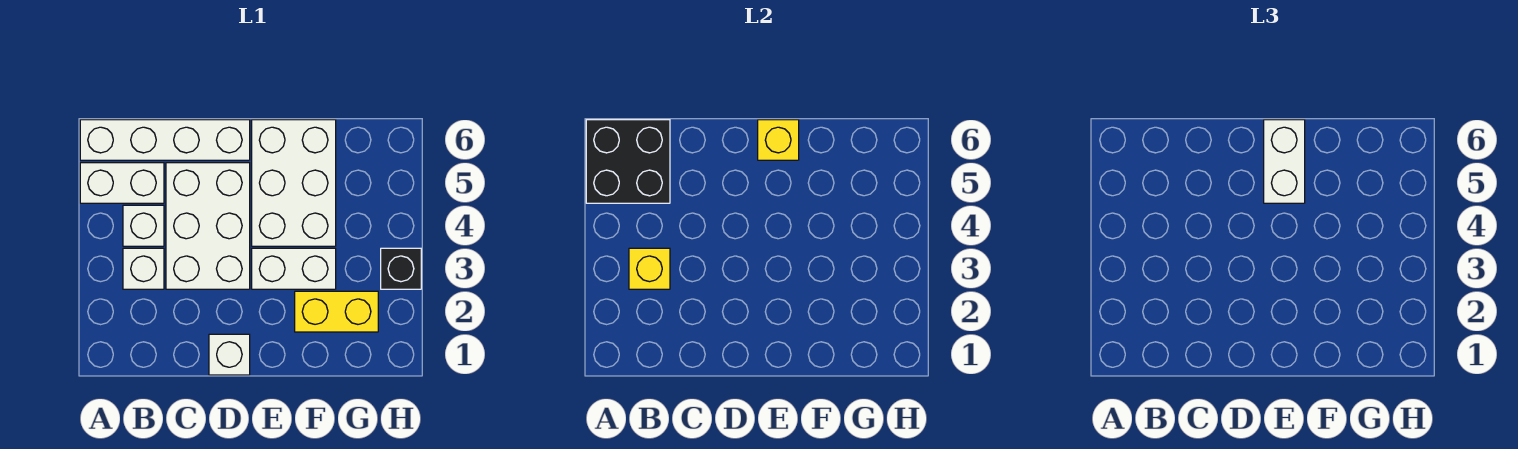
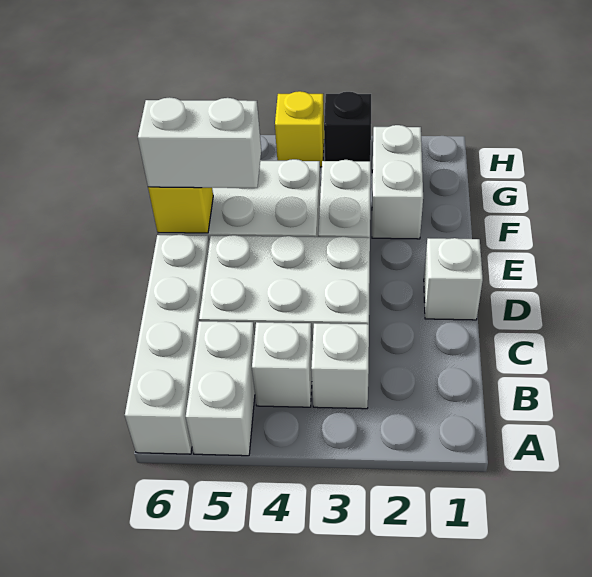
black 2x2 brick [586,120,670,203] -> none
yellow 1x1 brick [629,248,670,289] -> yellow 1x1 brick moved to [275,91,324,167]
yellow 1x2 brick [295,291,378,332] -> white 1x2 brick [372,125,423,239]

